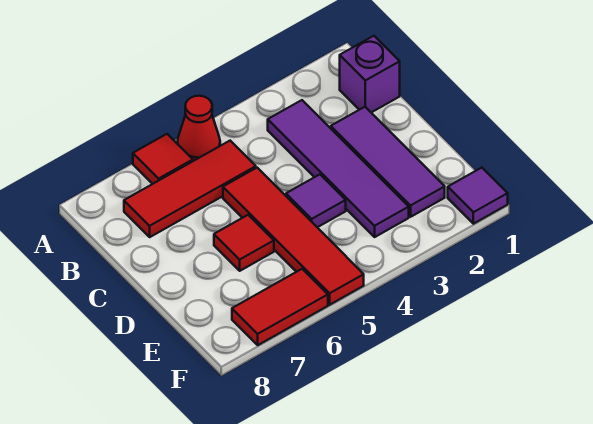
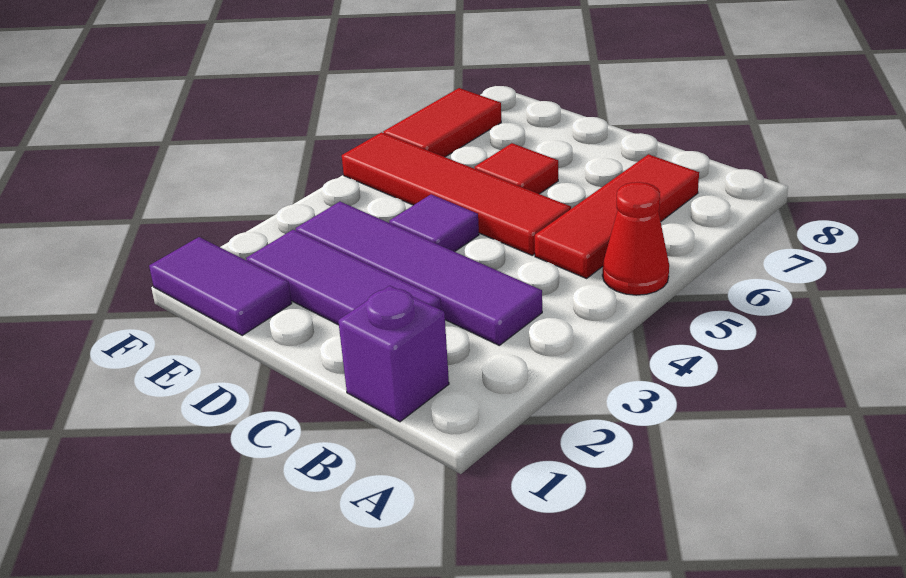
red 1x1 tile [133,134,193,184] -> none
purple 1x1 tile [448,168,508,224] -> purple 1x2 tile [149,237,292,335]

